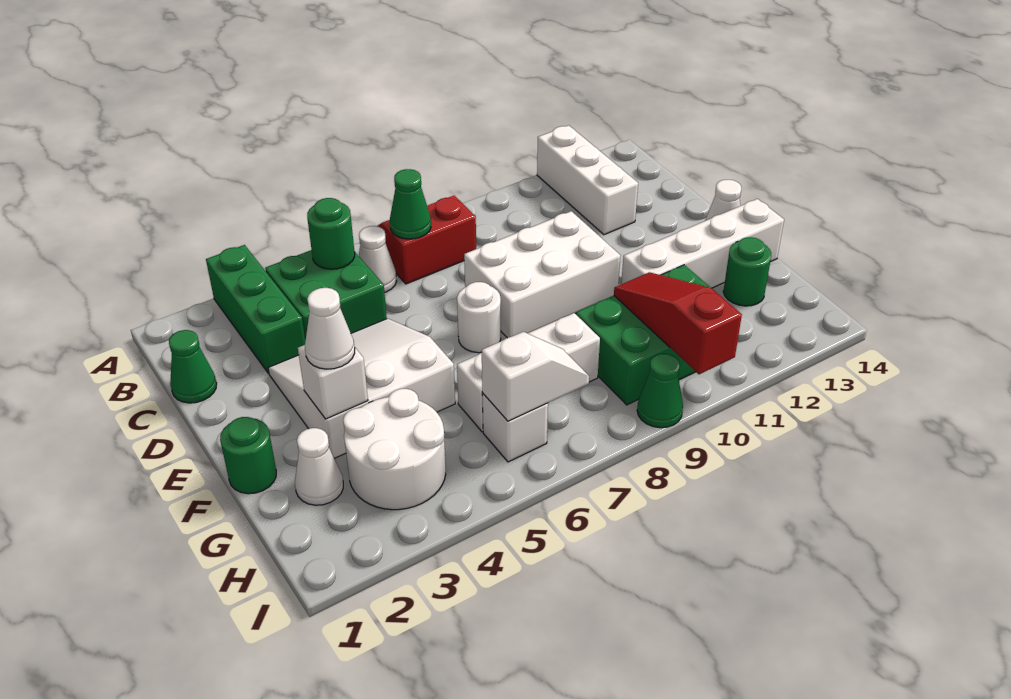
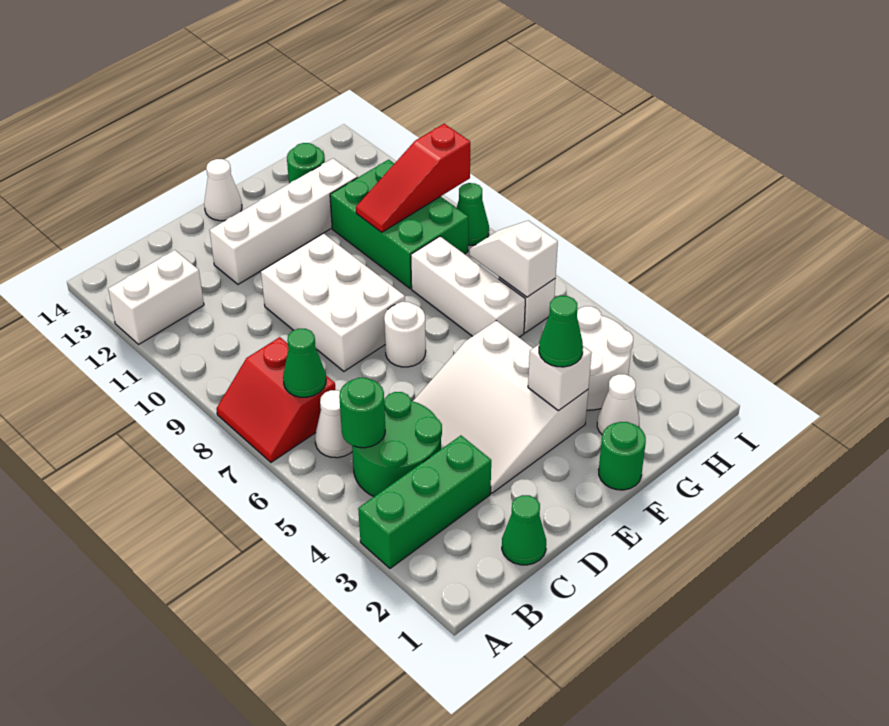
white 1x3 brick [537,125,638,235] -> white 1x2 brick [108,250,204,344]
green 2x2 brick [265,250,387,341] -> green 2x2 round brick [352,392,442,497]
white 1x1 cone [305,288,355,369] -> green 1x1 cone [539,296,583,367]
white 1x4 brick [621,199,784,288] -> white 1x4 brick turned to [210,158,358,284]

